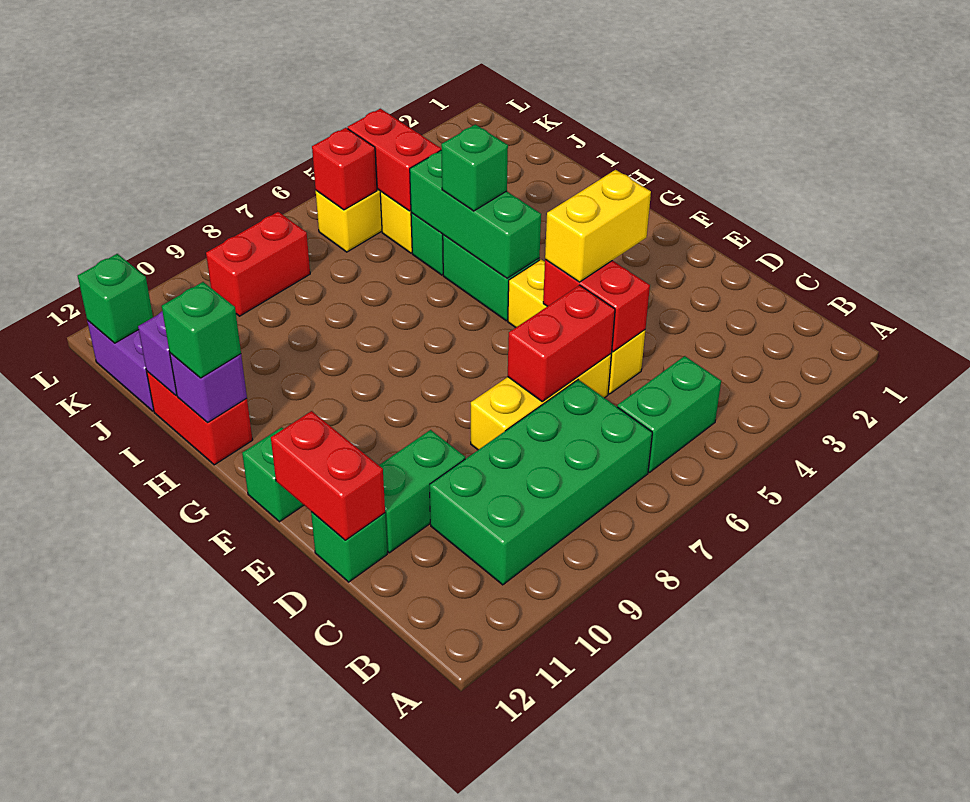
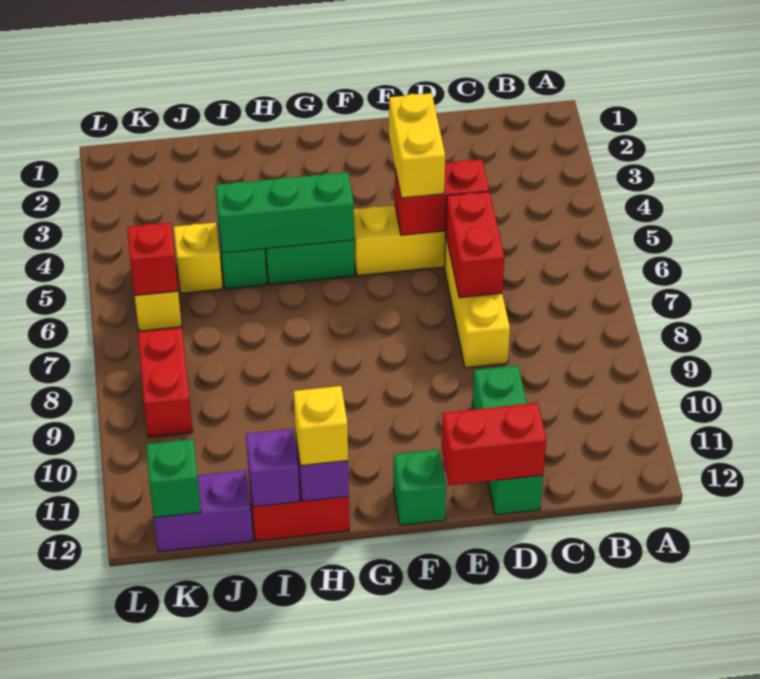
green 1x2 brick [617,356,721,472] -> none
green 2x4 brick [430,380,652,585] -> none
green 1x1 brick [441,124,508,211] -> none
green 1x1 brick [162,282,241,378] -> yellow 1x1 brick [294,386,348,466]
red 1x2 brick [348,109,441,211] -> none

